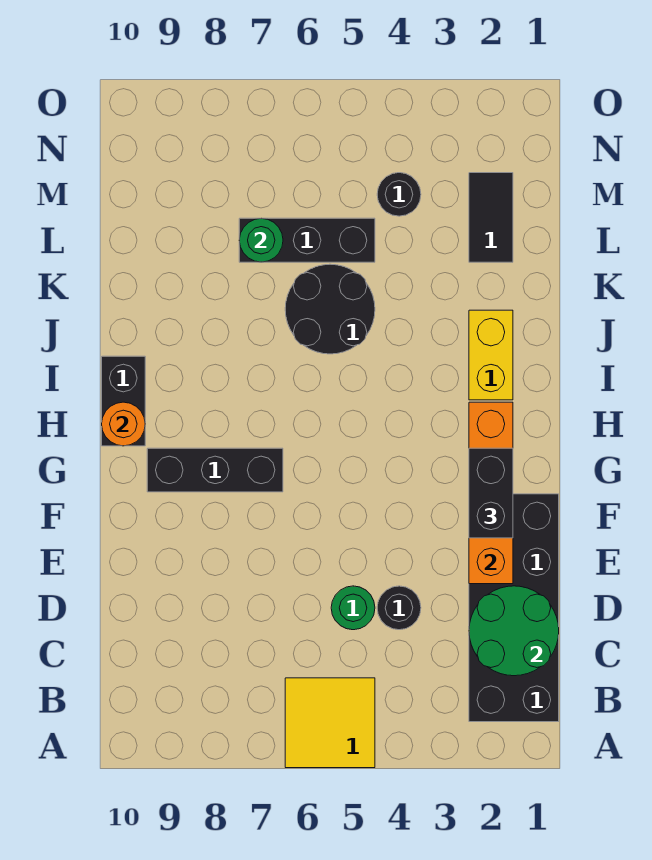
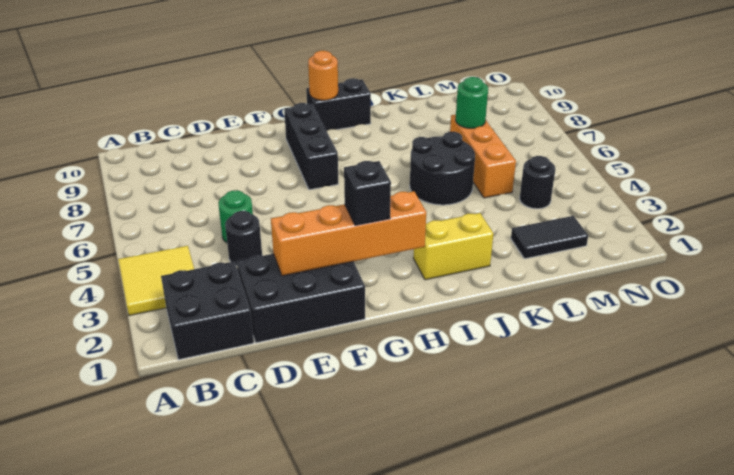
yellow 2x2 tile [285,678,375,768] -> yellow 2x2 tile moved to [118,246,194,316]
green 2x2 round brick [469,586,559,676] -> none
black 1x2 brick [469,448,513,538] -> black 1x1 brick [344,161,391,226]
black 1x3 brick [239,218,375,262] -> orange 1x3 brick [450,115,516,198]

